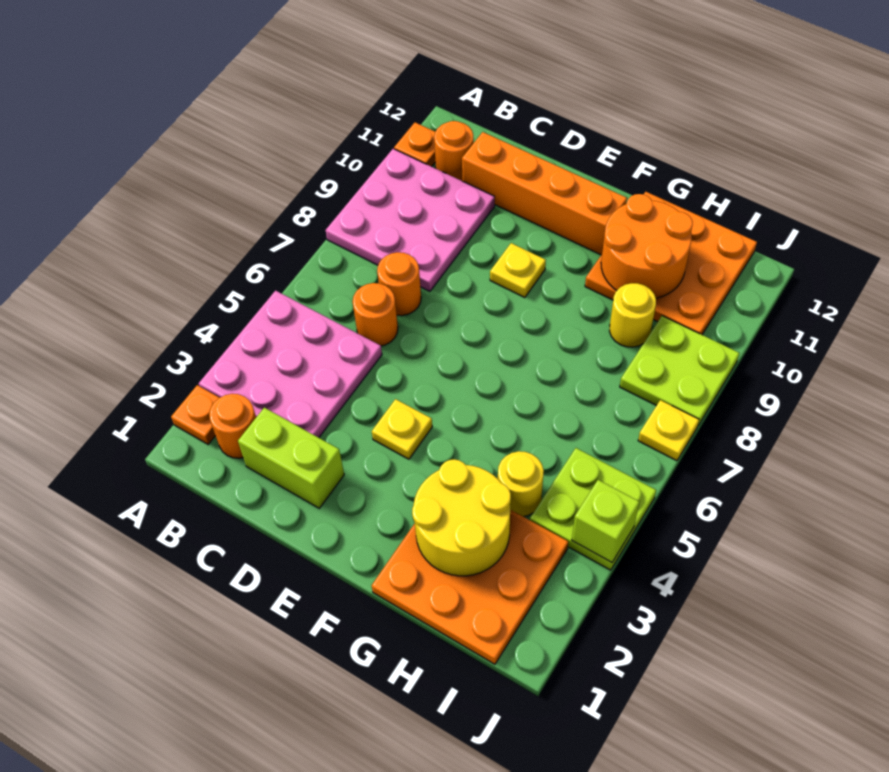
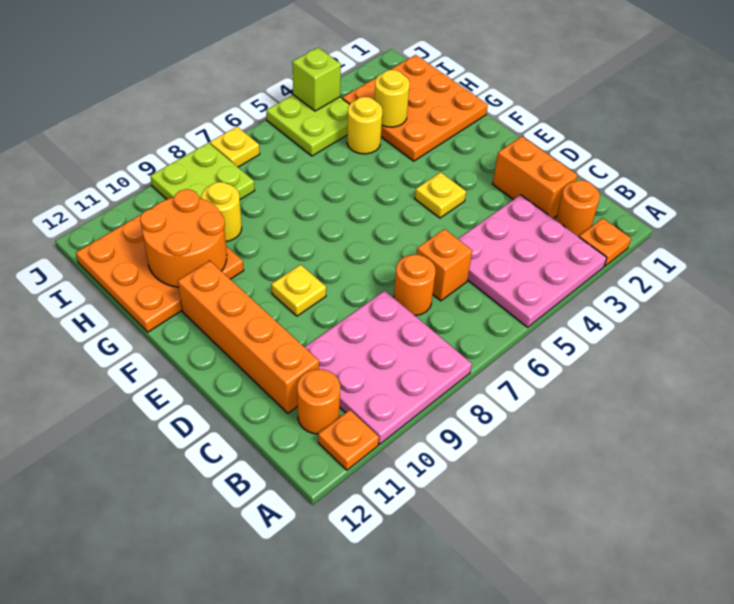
lime 1x2 brick [238,408,344,508] -> orange 1x2 brick [493,136,578,218]
orange 1x1 round brick [353,283,398,346] -> orange 1x1 brick [417,229,472,301]
yellow 2x2 round brick [412,459,511,576] -> yellow 1x1 round brick [374,70,410,127]

